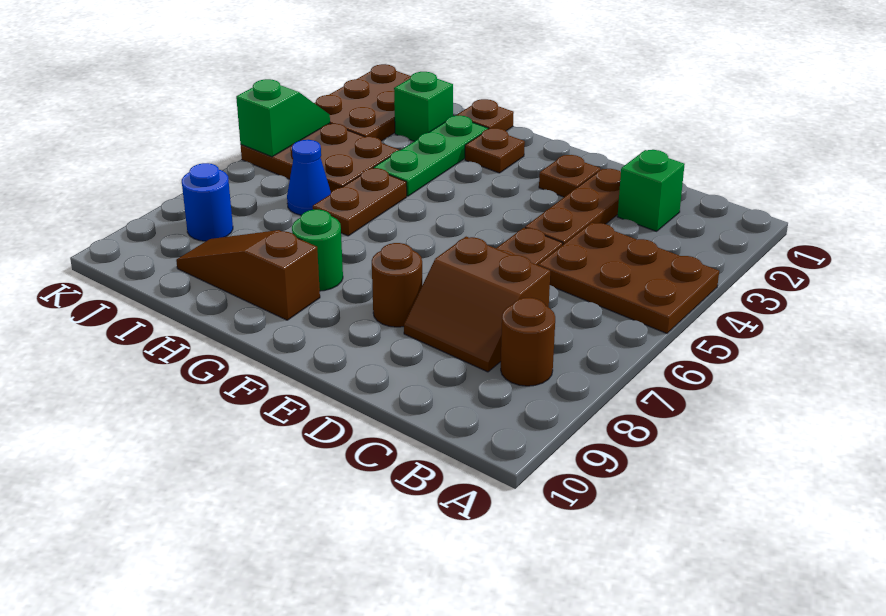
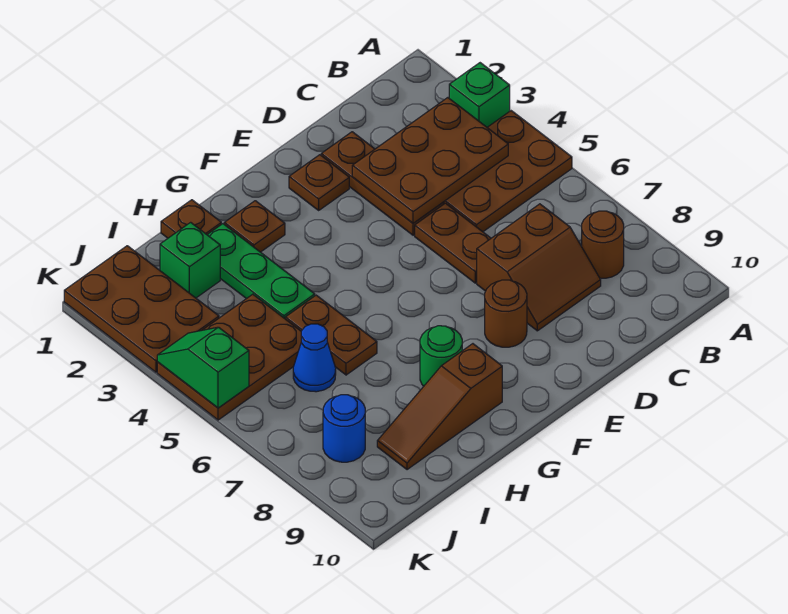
none -> brown 2x3 plate [352,98,508,223]
green 1x1 brick [617,150,685,231] -> green 1x1 brick moved to [449,63,510,127]

